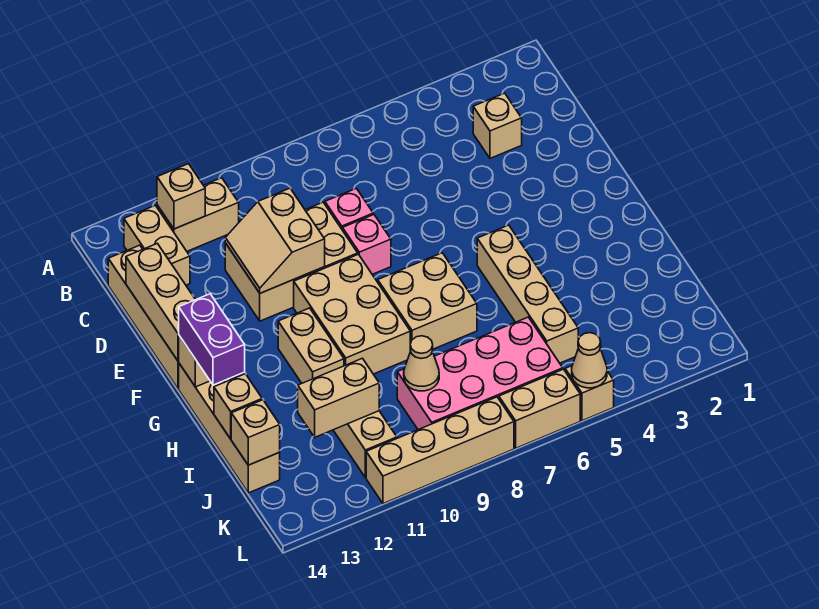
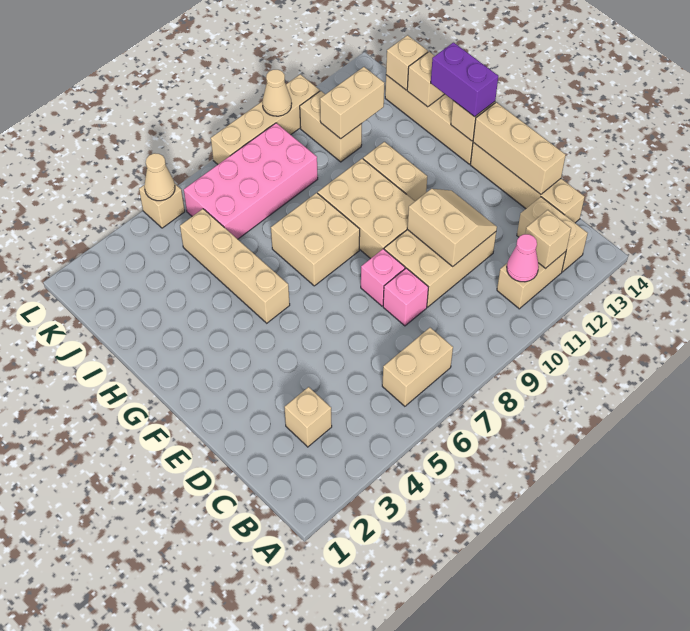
none -> pink 1x1 cone [507,234,539,282]
tan 1x1 cone [404,336,439,391] -> tan 1x1 cone moved to [262,70,292,116]
tan 1x2 brick [499,369,580,448] -> tan 1x2 brick moved to [382,328,453,406]

